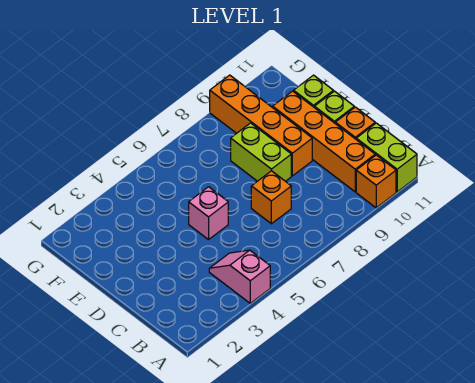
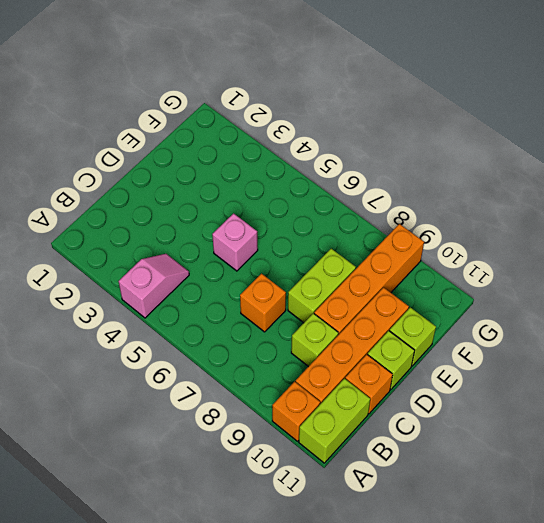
none -> lime 1x1 brick [291,313,338,367]

